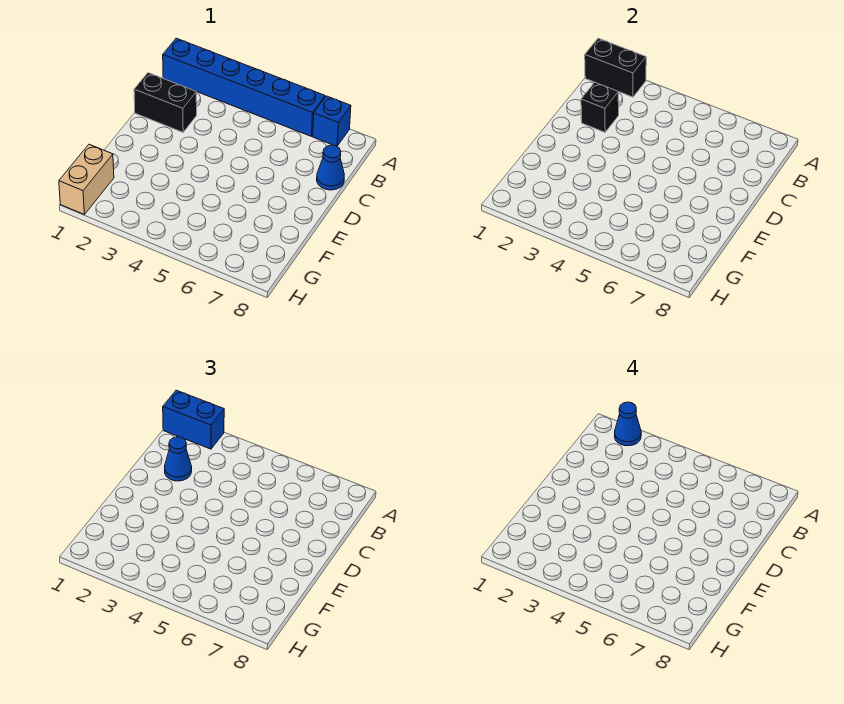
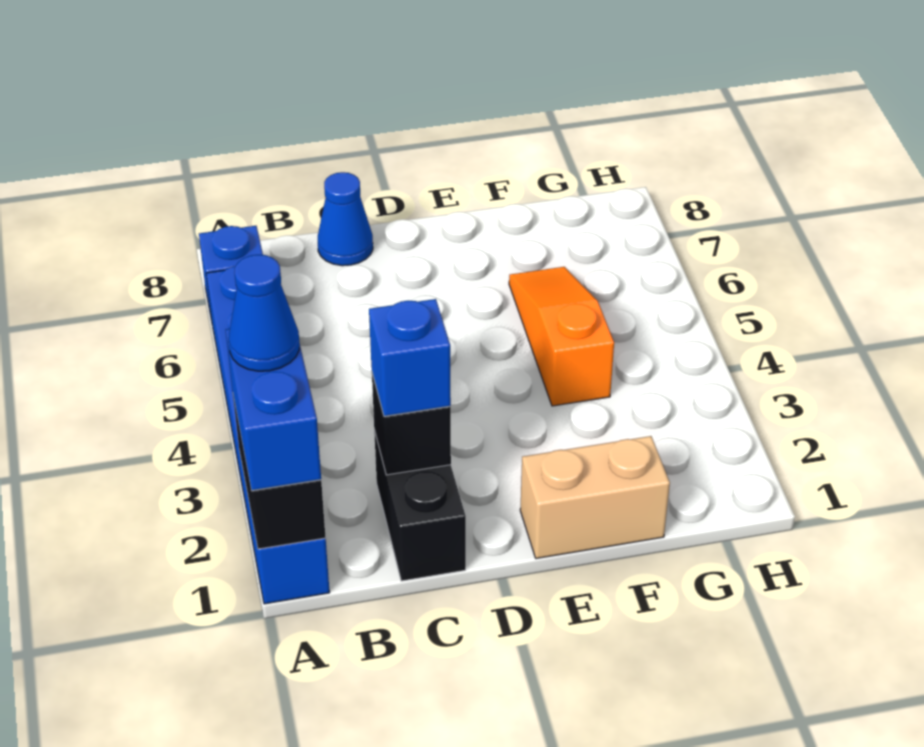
blue 1x1 cone [165,437,192,481] -> blue 1x1 brick [369,299,451,416]
none -> orange 1x3 slope [509,267,614,406]
tan 1x2 brick [59,144,114,214] -> tan 1x2 brick moved to [520,436,670,559]

